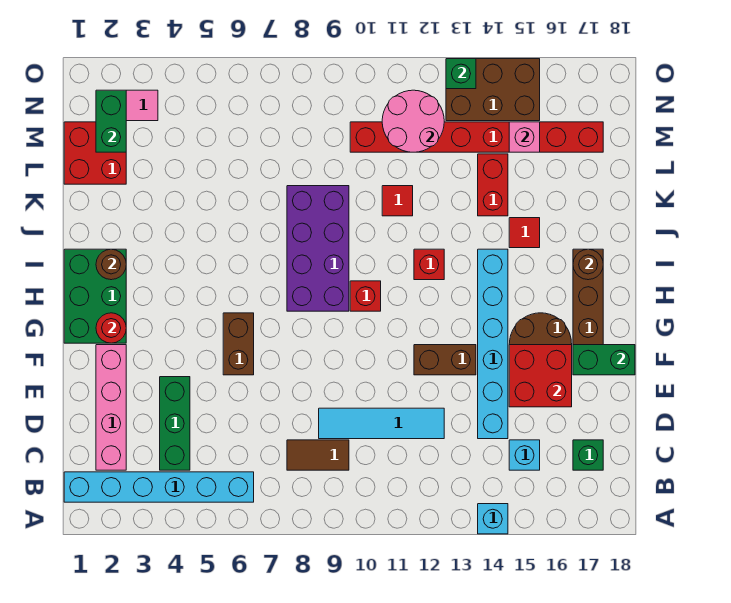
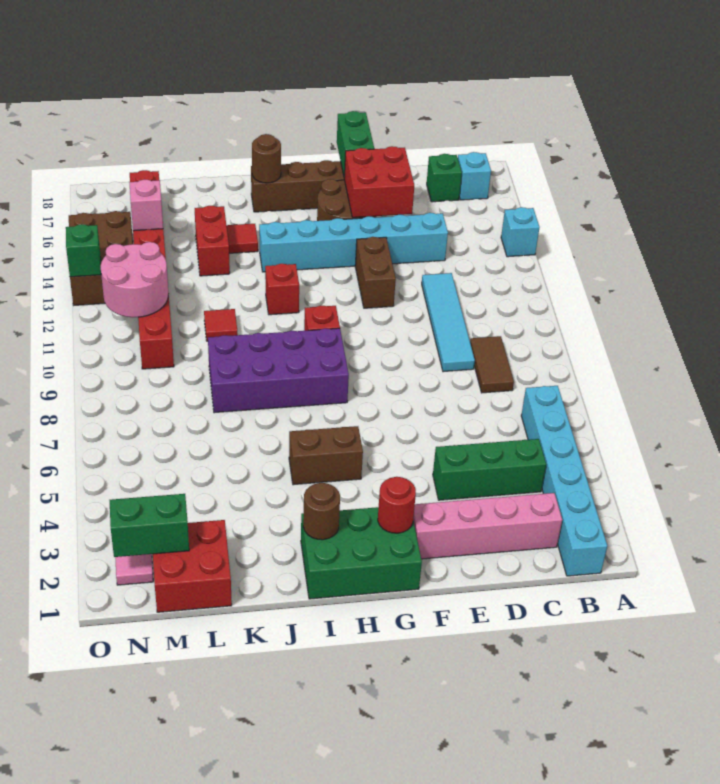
cyan 1x1 brick [509,440,540,470] -> cyan 1x1 brick moved to [458,152,491,200]
brown 1x2 brick [223,313,254,375] -> brown 1x2 brick moved to [289,426,363,485]
red 1x2 brick [478,154,508,216] -> red 1x2 brick turned to [195,206,230,276]

